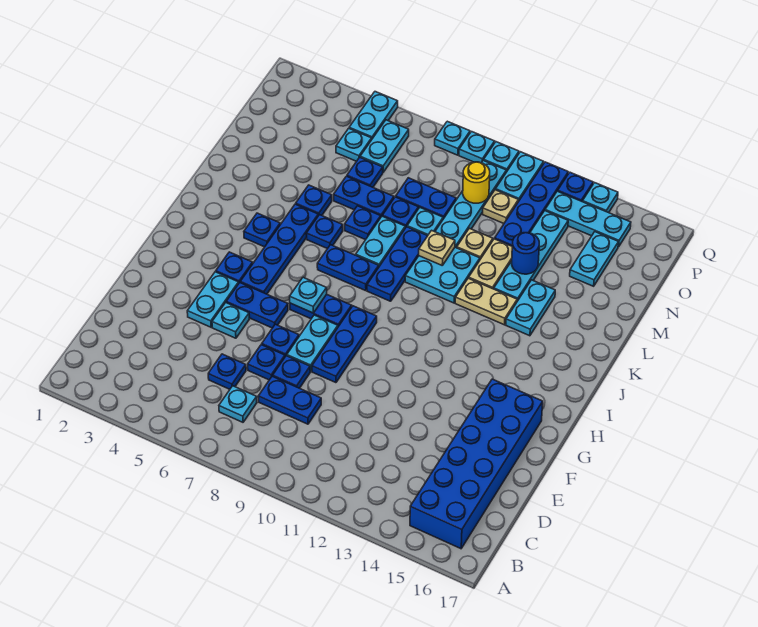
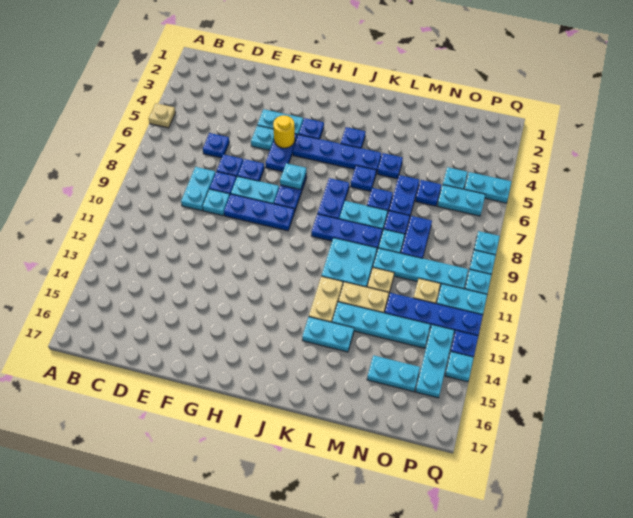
blue 2x6 brick [410,379,543,549] -> none
cyan 1x1 plate [219,386,257,422] -> cyan 1x1 plate moved to [202,189,230,216]
blue 1x2 plate [258,376,321,424] -> cyan 1x2 plate [181,167,215,211]
tan 1x1 plate [419,230,455,265] -> tan 1x1 plate moved to [149,103,176,128]
blue 1x1 round brick [512,233,539,274] -> none
yellow 1x1 round brick [463,162,490,203] -> yellow 1x1 round brick moved to [273,115,295,148]

